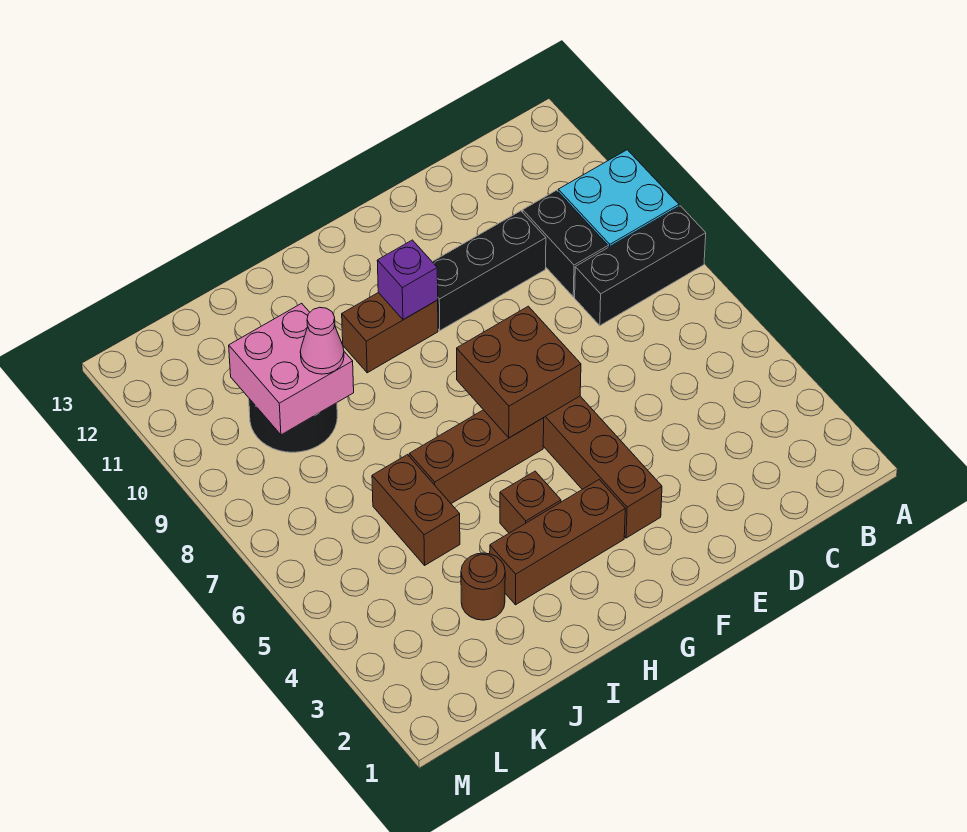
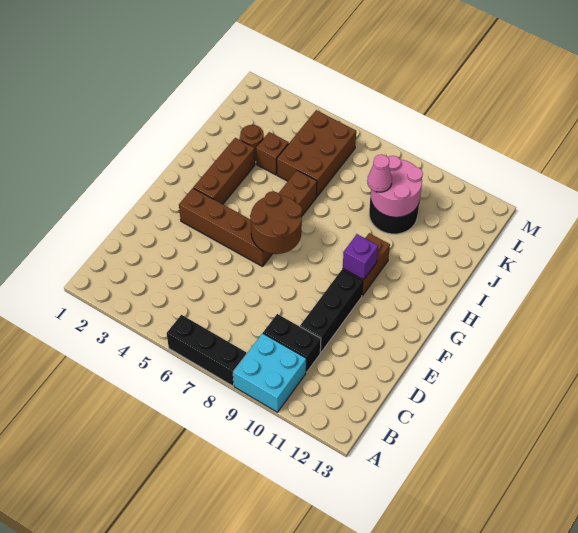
black 1x3 brick [575,206,706,325] -> black 1x3 brick turned to [167,315,246,386]
brown 2x2 brick [457,306,581,438] -> brown 2x2 round brick [250,191,302,254]
brown 1x1 brick [500,471,561,533] -> brown 1x1 brick moved to [256,132,289,175]
brown 1x2 brick [372,455,460,565] -> brown 2x3 brick [277,110,356,197]
pink 2x2 brick [229,303,354,435] -> pink 2x2 round brick [371,156,423,217]

